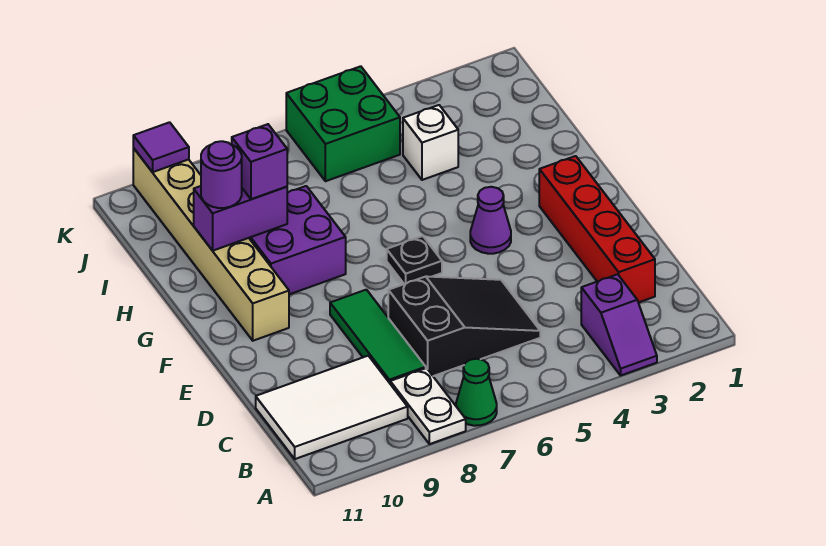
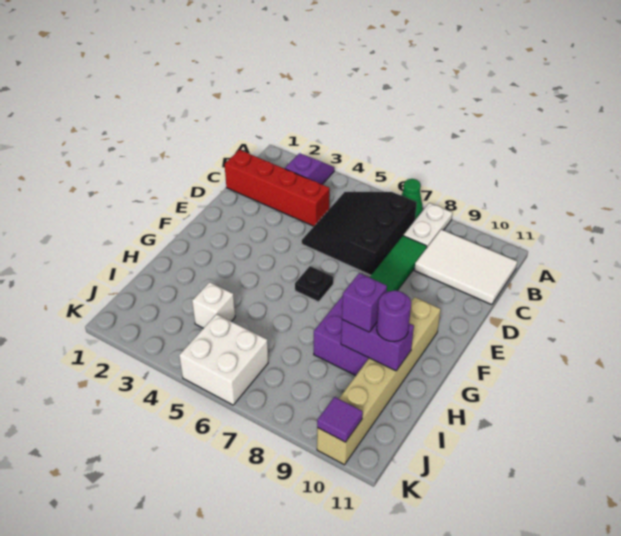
red 1x4 brick [539,156,655,303] -> red 1x4 brick turned to [225,150,330,226]
black 2x3 slope [388,276,540,376] -> black 3x3 slope [302,192,417,275]
purple 1x1 cone [470,187,511,254] -> none
green 2x2 brick [286,66,400,181] -> white 2x2 brick [179,314,268,405]

